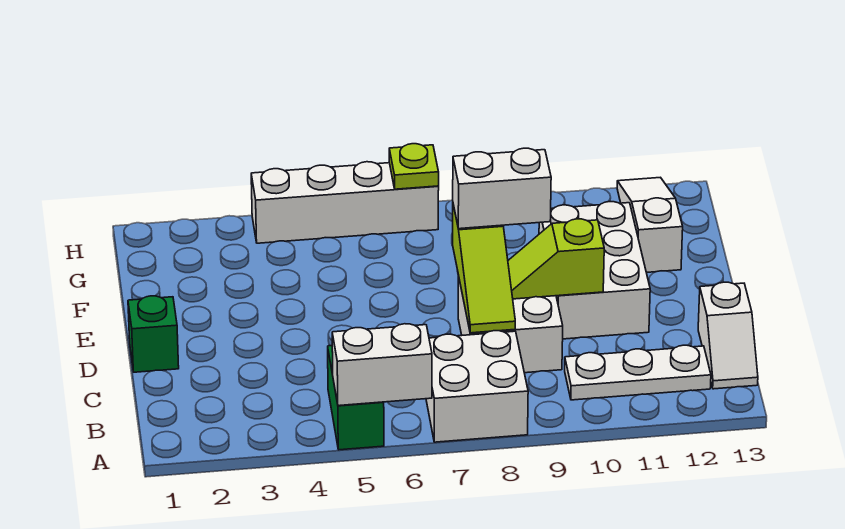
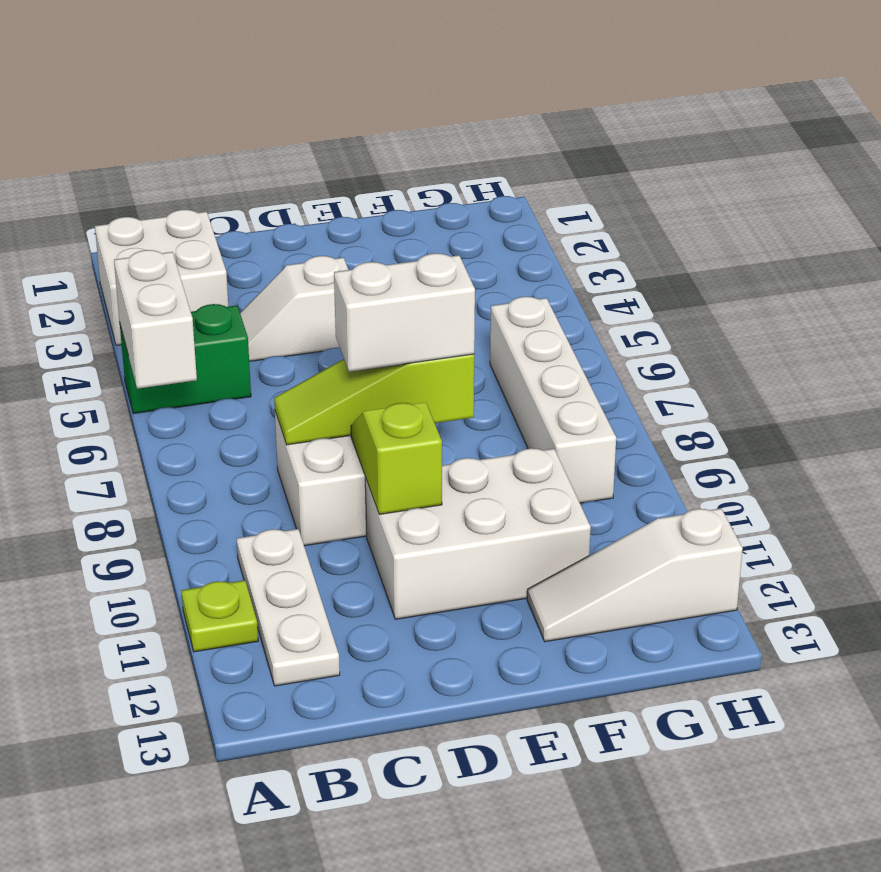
white 2x2 brick [426,331,528,442] -> white 2x2 brick moved to [95,210,228,345]
white 1x2 slope [698,282,758,389] -> white 1x2 slope moved to [240,256,348,361]
green 1x1 brick [128,296,179,372] -> none
white 1x2 brick [453,148,551,229] -> white 1x2 brick turned to [334,253,475,372]
white 1x3 slope [617,177,683,273] -> white 1x3 slope turned to [527,508,743,642]
white 1x4 brick [251,162,439,243] -> white 1x4 brick moved to [490,297,616,503]
lime 1x1 plate [389,144,439,189] -> lime 1x1 plate moved to [181,580,258,652]

